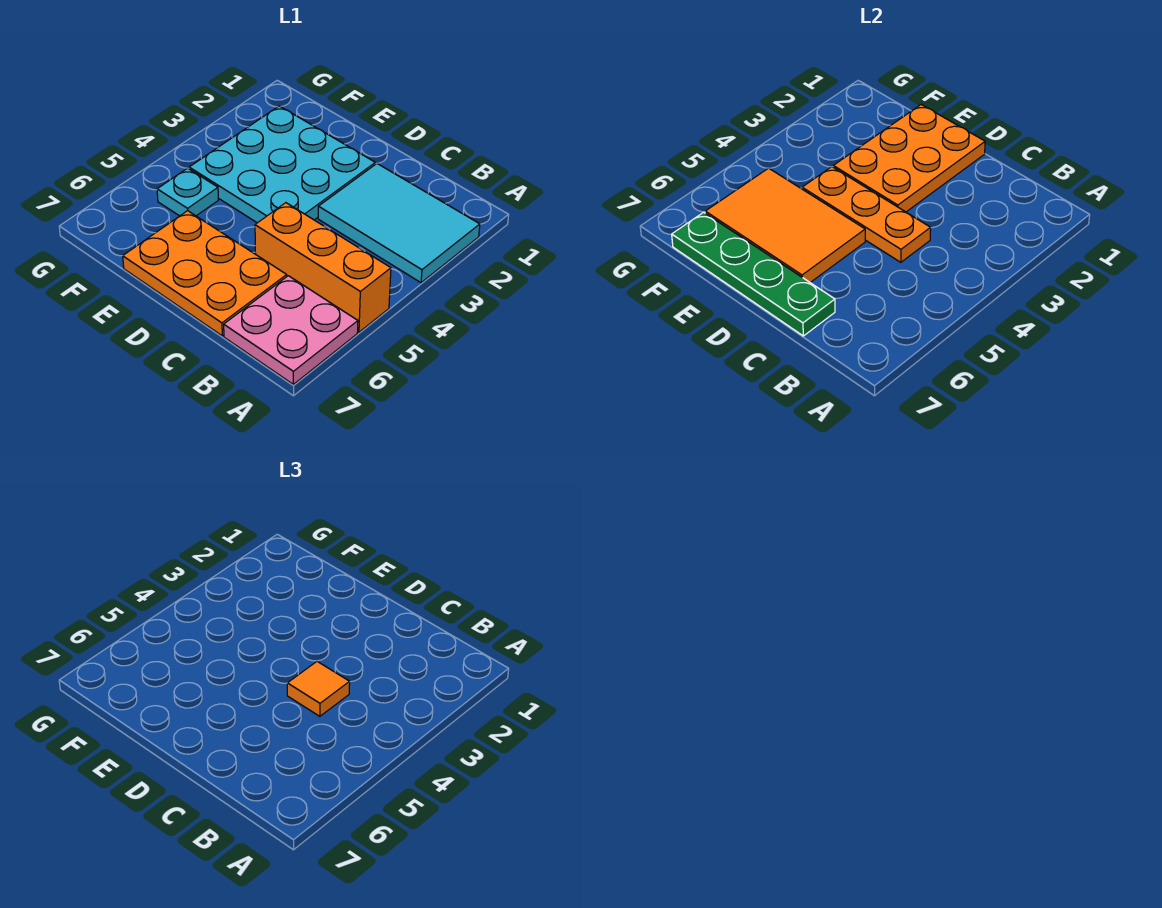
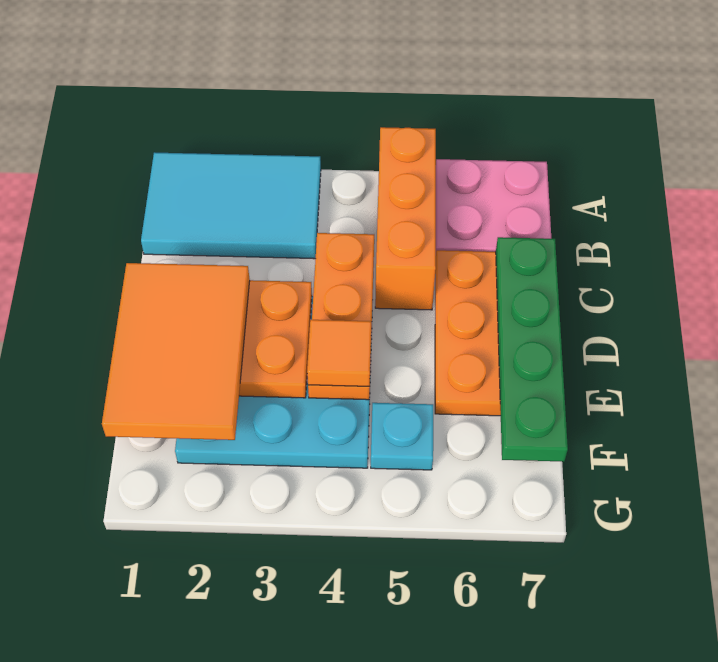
cyan 2x3 tile [318,164,480,283] -> cyan 2x3 tile turned to [141,153,321,259]
orange 1x1 tile [287,662,350,716] -> orange 1x1 tile moved to [307,320,371,386]
orange 2x3 tile [705,168,865,282] -> orange 2x3 tile moved to [102,263,250,440]

